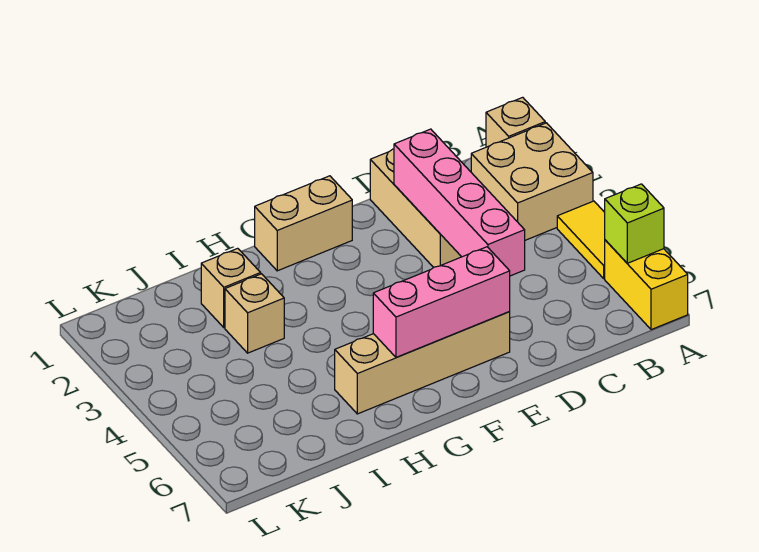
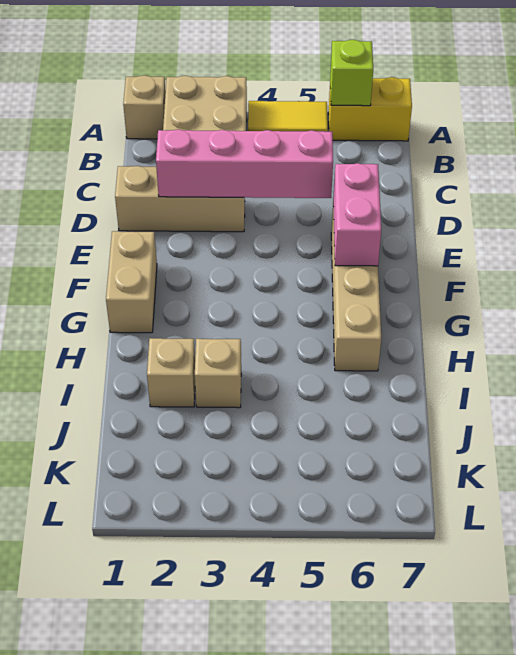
pink 1x3 brick [373,247,510,357] -> pink 1x2 brick [333,163,381,266]

